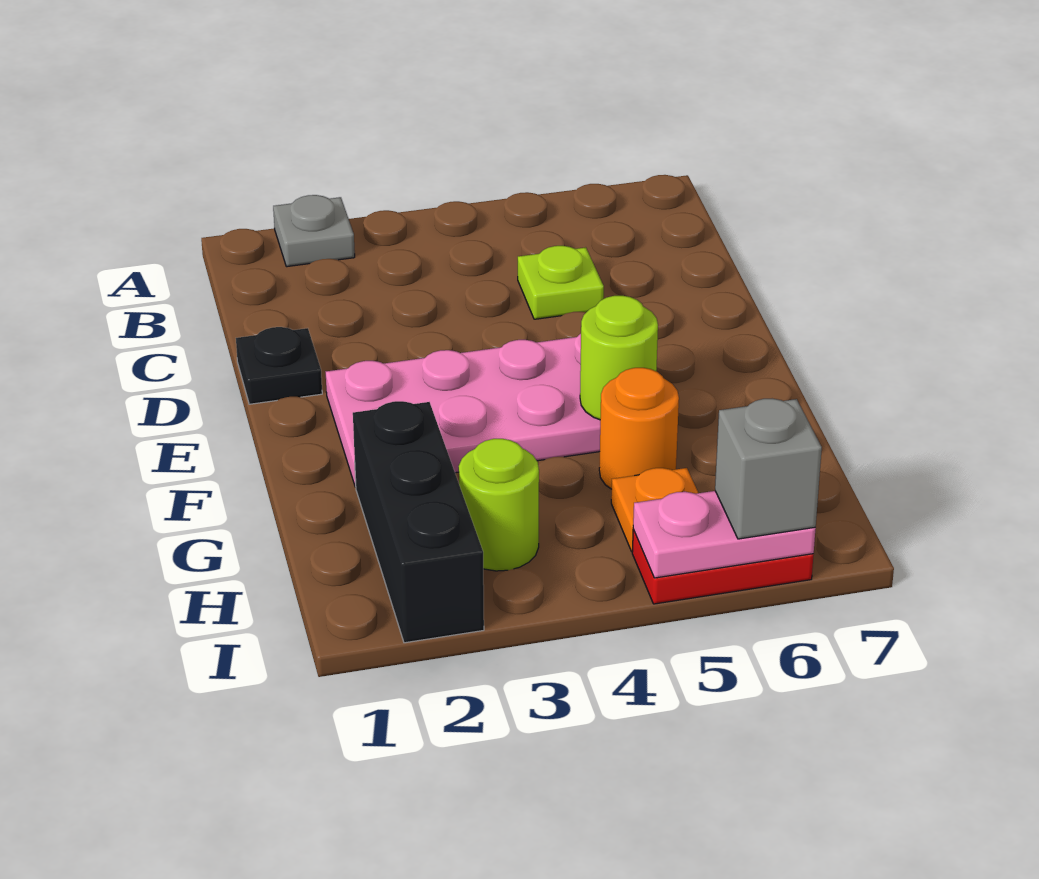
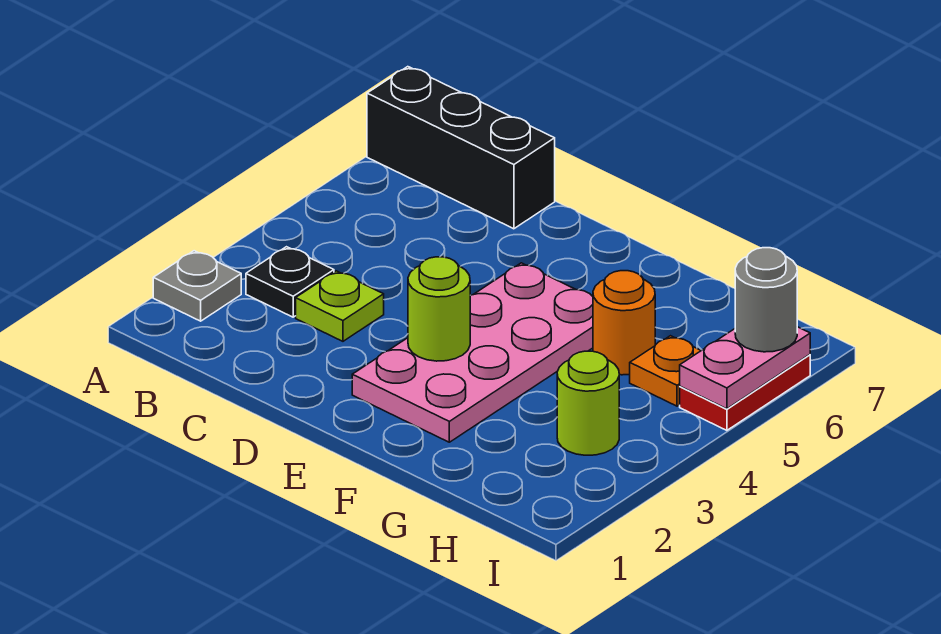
lime 1x1 plate [518,246,604,319] -> lime 1x1 plate moved to [296,271,384,341]
black 1x1 plate [236,327,322,404] -> black 1x1 plate moved to [246,247,334,317]
lime 1x1 round brick [580,296,658,420] -> lime 1x1 round brick moved to [408,257,470,361]
black 1x3 brick [353,401,484,643] -> black 1x3 brick moved to [367,67,555,229]
grey 1x1 brick [715,399,822,539] -> grey 1x1 round brick [735,248,797,352]

